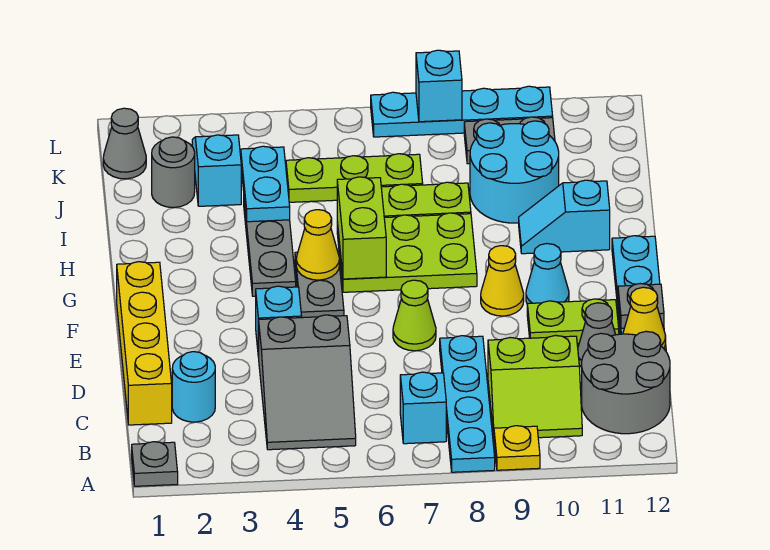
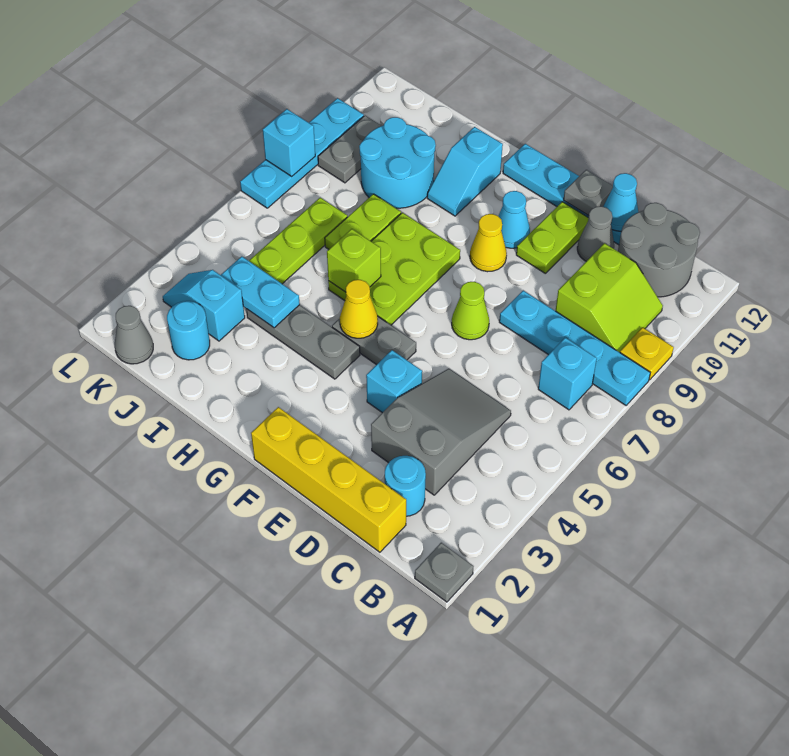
grey 2x3 slope [259,315,356,450] -> grey 2x3 slope turned to [371,369,511,495]
yellow 1x1 cone [623,287,666,348] -> cyan 1x1 cone [603,173,638,231]
lime 1x2 brick [337,177,386,279] -> lime 1x1 brick [327,229,381,292]
grey 1x1 round brick [152,137,195,208] -> cyan 1x1 round brick [167,301,210,360]

